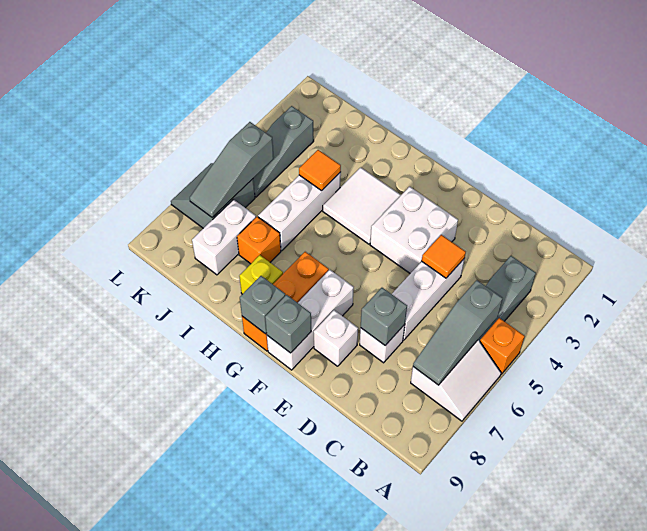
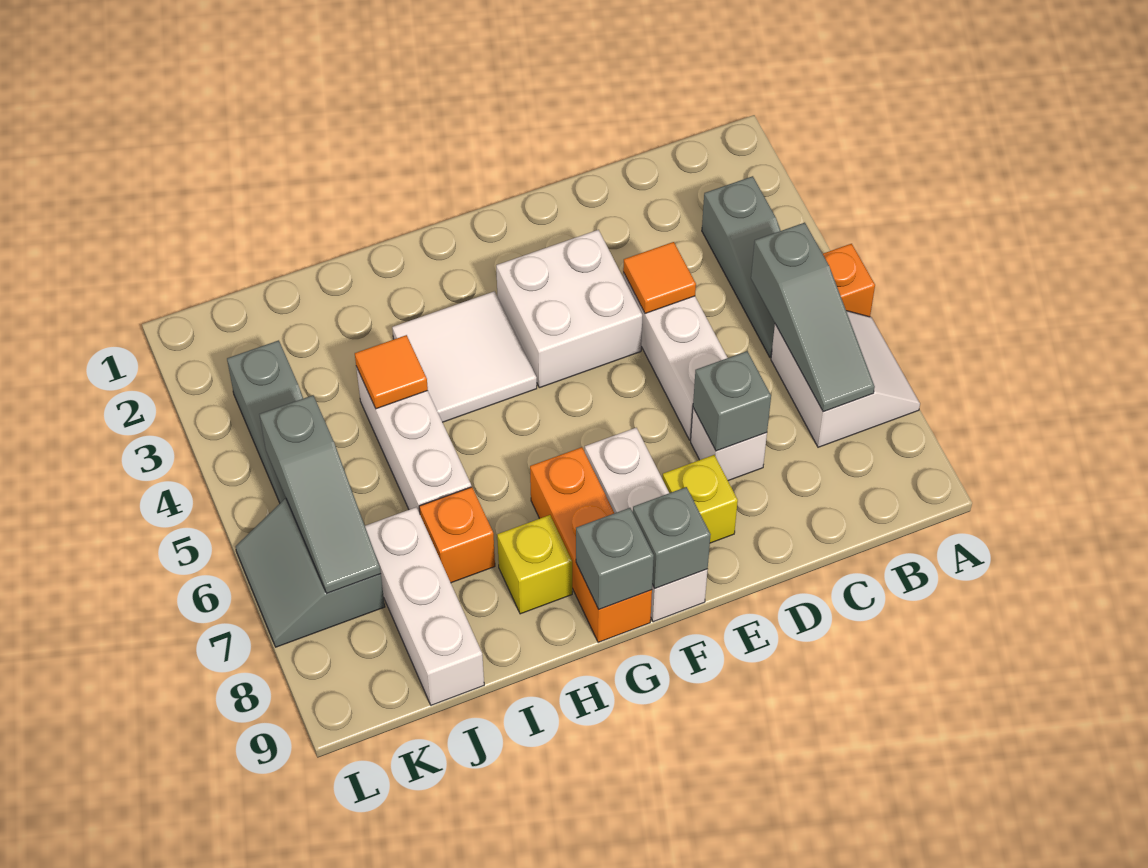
white 1x1 brick [314,310,358,366] -> yellow 1x1 brick [662,455,738,543]
white 1x2 brick [192,200,256,275] -> white 1x3 brick [365,507,484,705]

